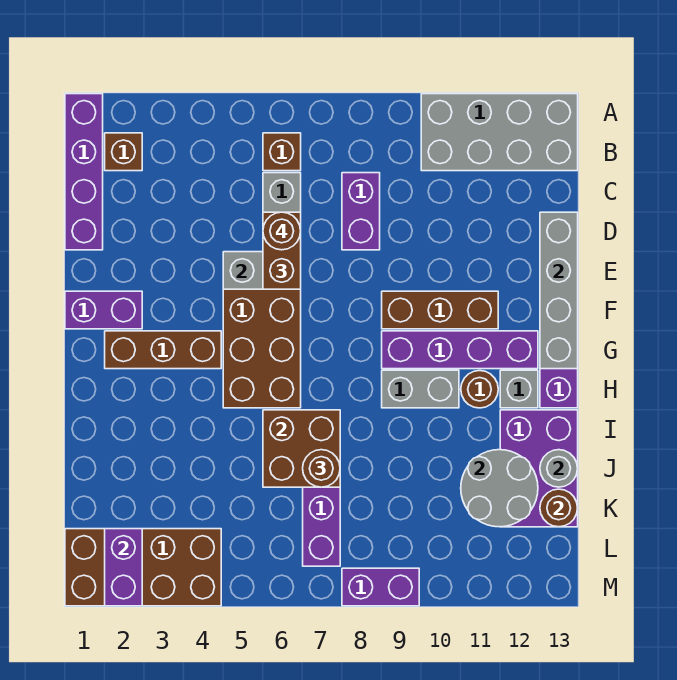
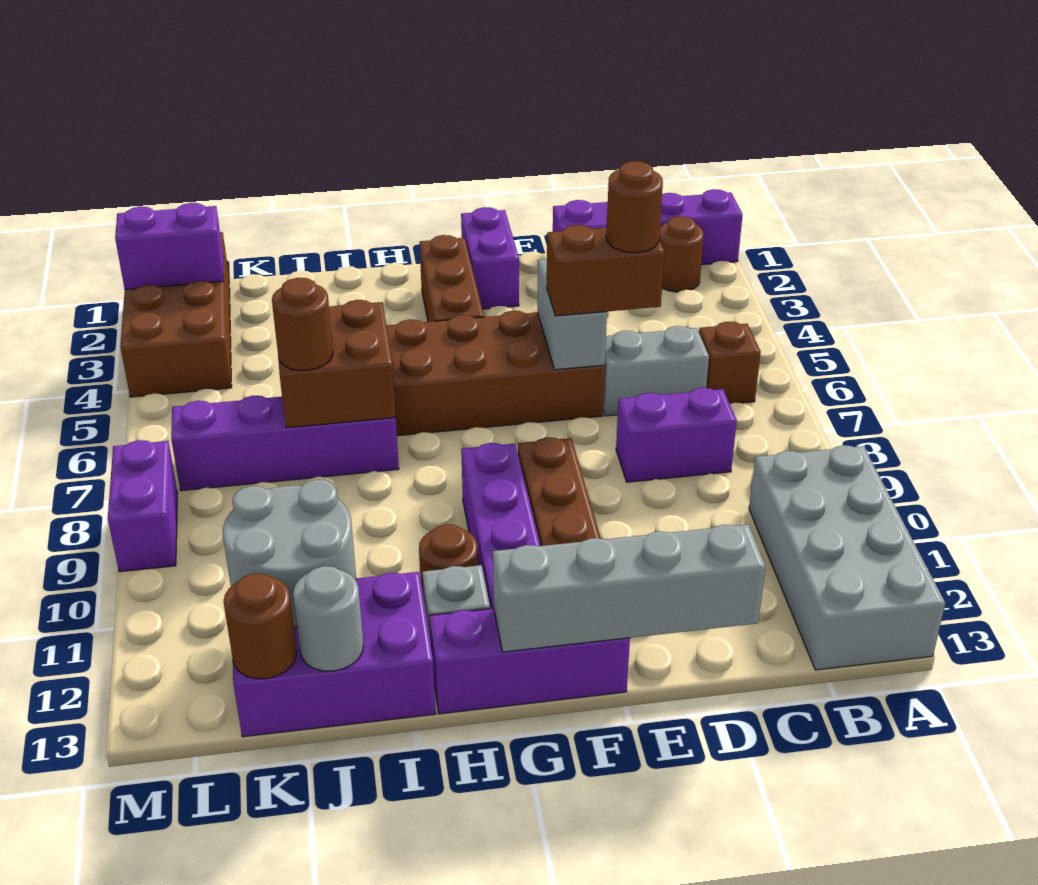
brown 1x1 brick [105,133,142,171] -> brown 1x1 round brick [659,216,704,292]
grey 1x2 brick [382,370,459,408] -> none

